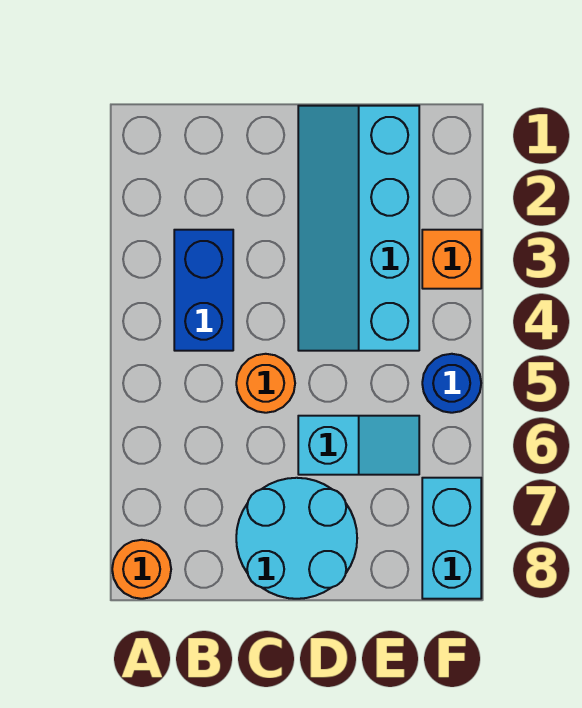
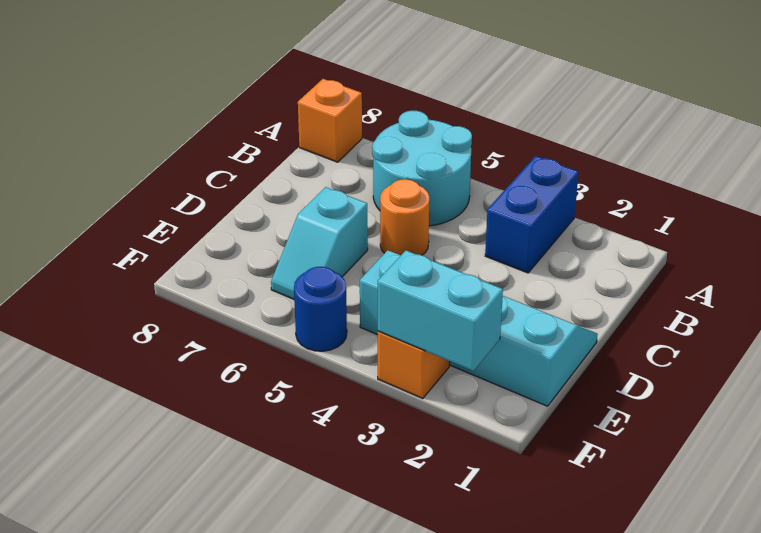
orange 1x1 round brick [112,540,171,599] -> orange 1x1 brick [298,79,362,162]
blue 1x2 brick [174,230,233,351] -> blue 1x2 brick turned to [485,156,578,273]
cyan 2x2 round brick [236,478,357,599] -> cyan 2x2 round brick moved to [372,111,472,226]
cyan 1x2 brick [422,478,481,599] -> cyan 1x2 brick moved to [378,250,503,371]

